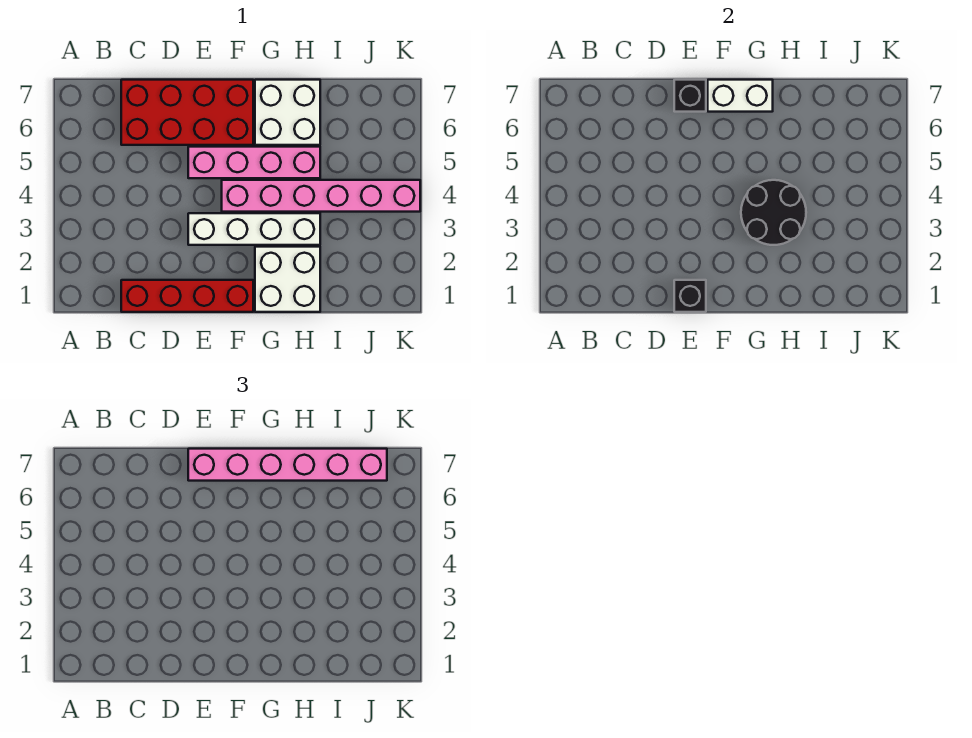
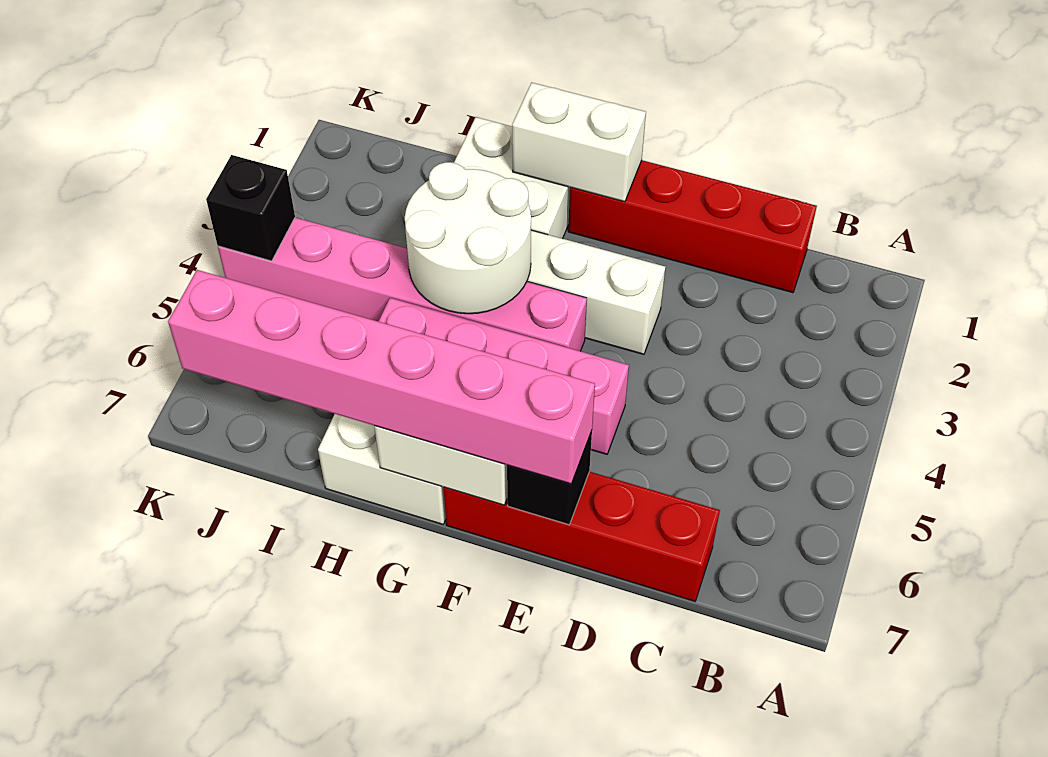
red 2x4 brick [121,80,253,145] -> red 1x4 brick [443,472,720,601]
black 1x1 brick [674,280,706,312] -> black 1x1 brick moved to [206,155,295,261]
none -> white 1x2 brick [512,83,646,202]
black 2x2 round brick [741,180,806,245] -> white 2x2 round brick [405,162,531,314]

